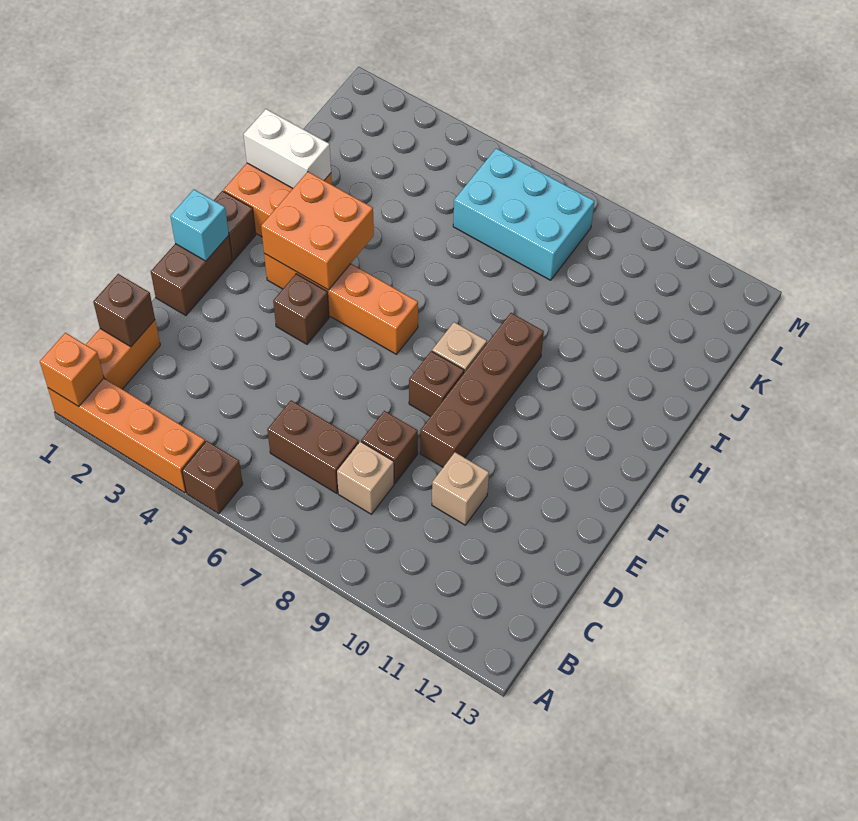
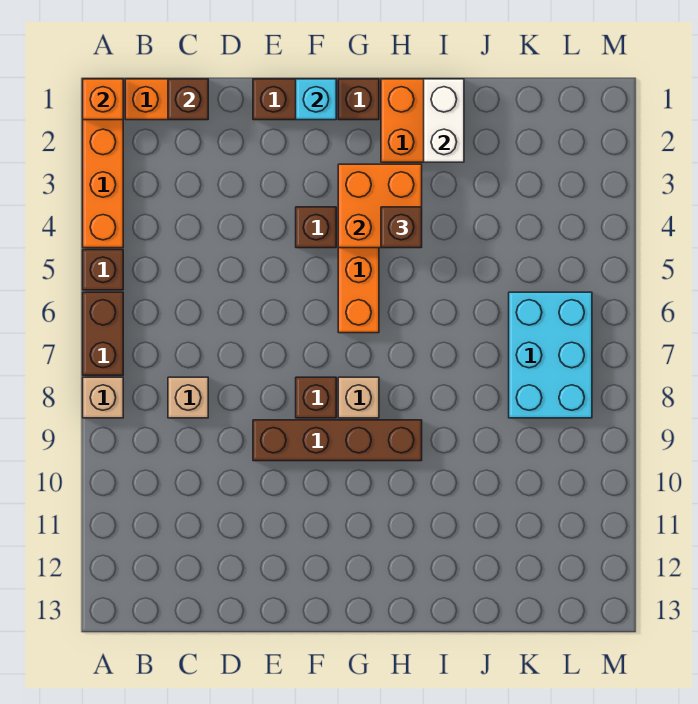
brown 1x2 brick [267,400,359,493] -> brown 1x2 brick moved to [83,292,123,375]
brown 1x1 brick [361,411,418,483] -> brown 1x1 brick moved to [381,207,422,248]
tan 1x1 brick [432,452,489,525] -> tan 1x1 brick moved to [83,377,123,418]

